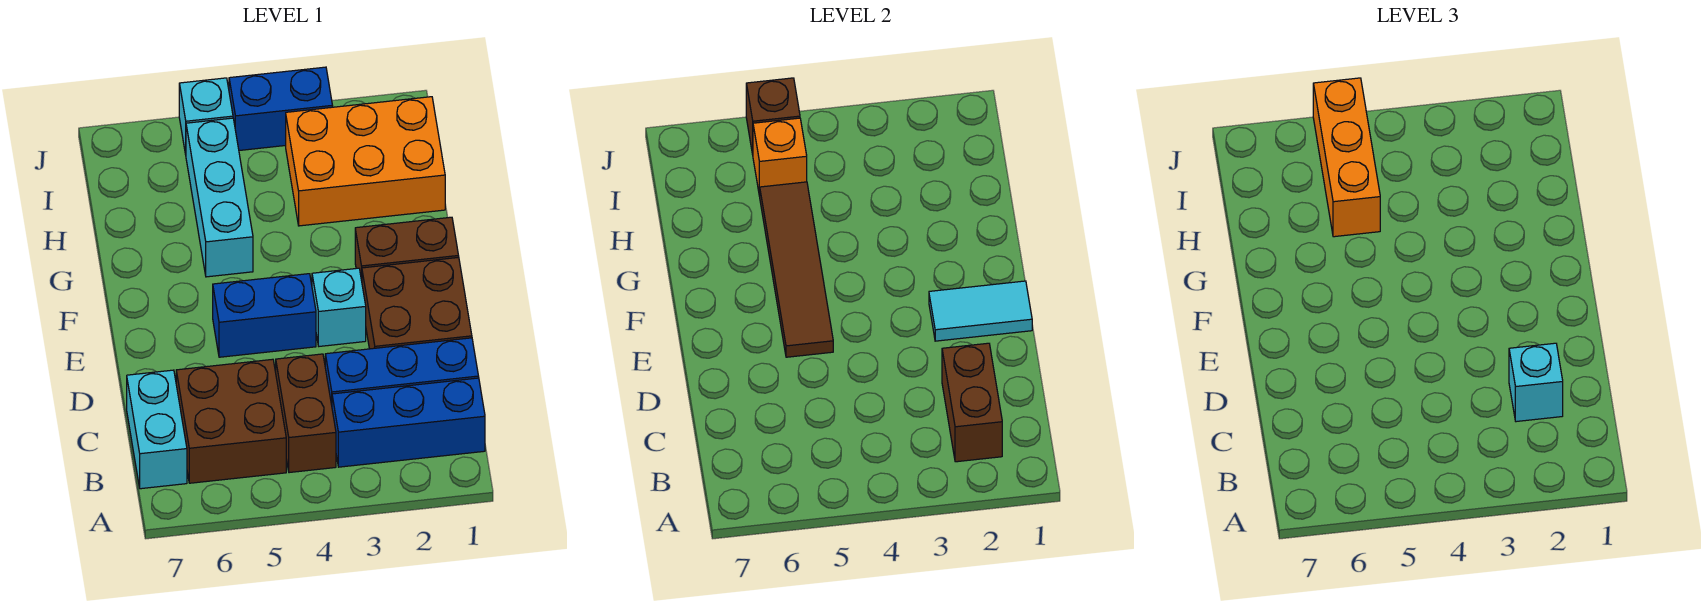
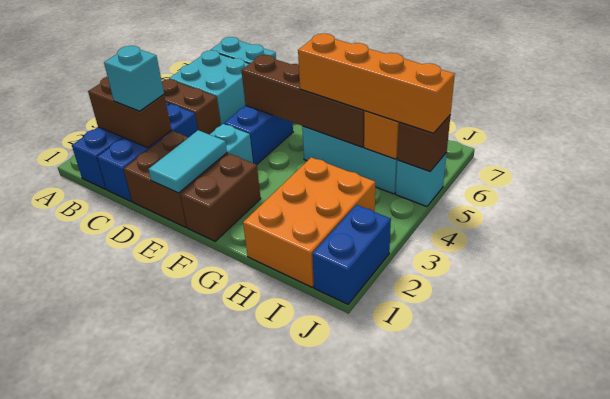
brown 2x2 brick [176,359,286,483] -> cyan 2x2 brick [169,50,249,125]
brown 1x4 tile [760,182,833,357] -> brown 1x4 brick [241,55,364,147]
orange 1x3 brick [1313,78,1380,237] -> orange 1x4 brick [298,33,455,133]
blue 1x2 brick [229,67,333,150] -> blue 1x2 brick moved to [312,205,391,304]

